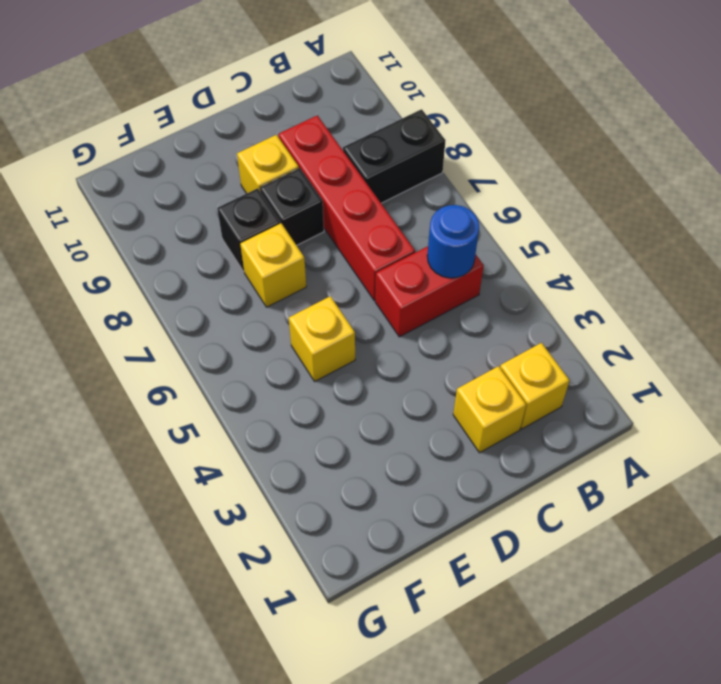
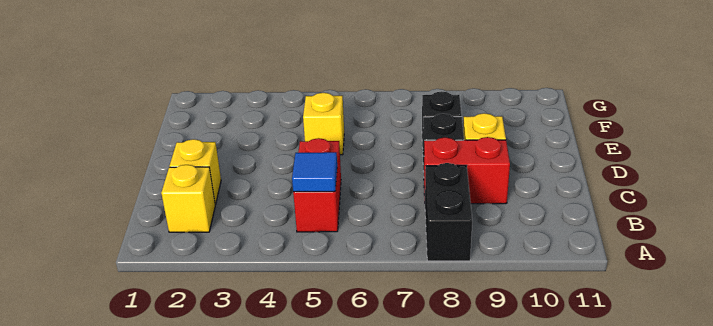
blue 1x1 round brick [427,205,479,278] -> blue 1x1 tile [292,152,337,192]
red 1x4 brick [279,115,415,300] -> red 1x2 brick [424,137,510,204]
yellow 1x1 brick [240,223,306,307] -> none

